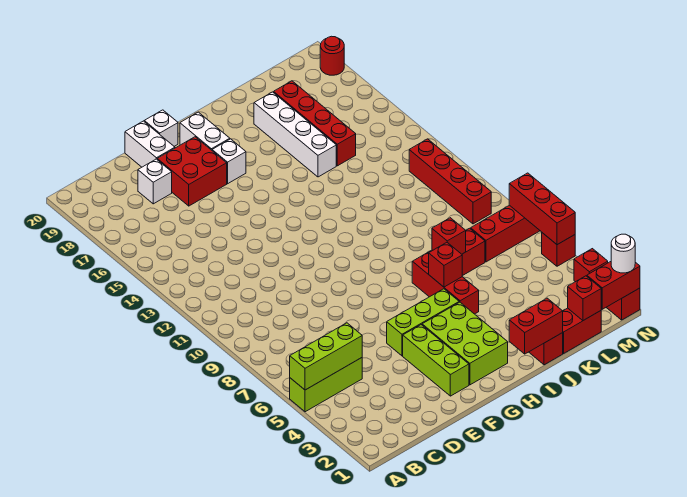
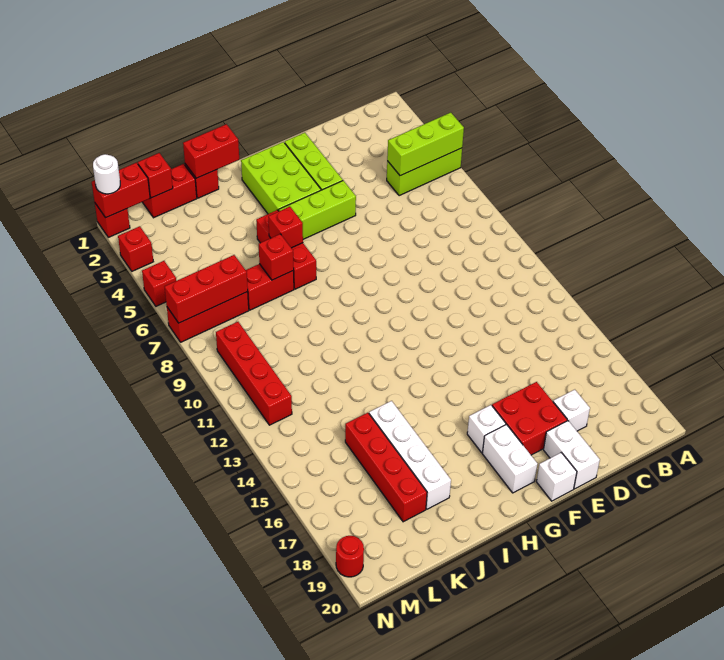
red 1x3 brick [509,173,575,245] -> red 1x3 brick turned to [165,255,248,323]

